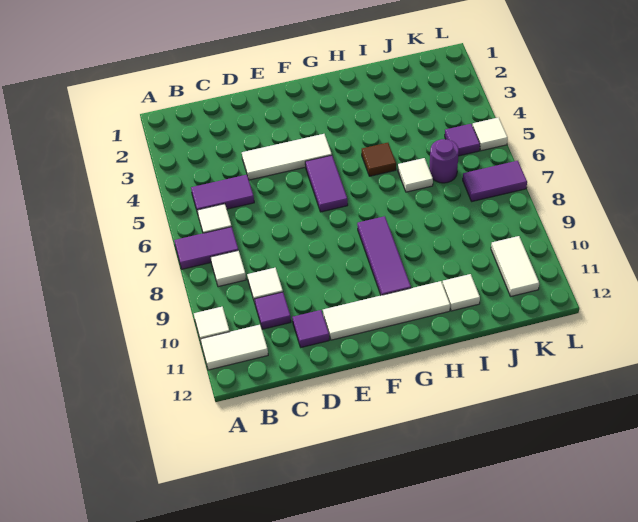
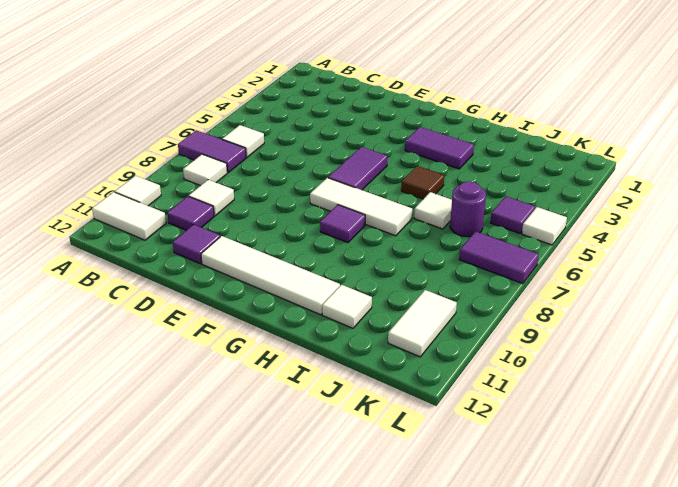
purple 1x2 tile [191,175,254,213] -> purple 1x2 tile moved to [405,127,474,169]
white 1x3 tile [242,134,332,180] -> white 1x3 tile moved to [310,178,412,236]
purple 1x3 tile [357,216,411,295] -> purple 1x1 tile [320,205,365,243]

